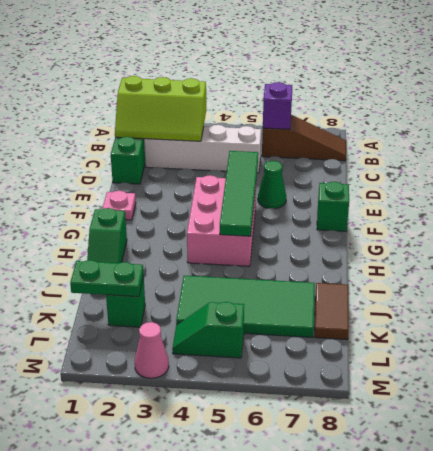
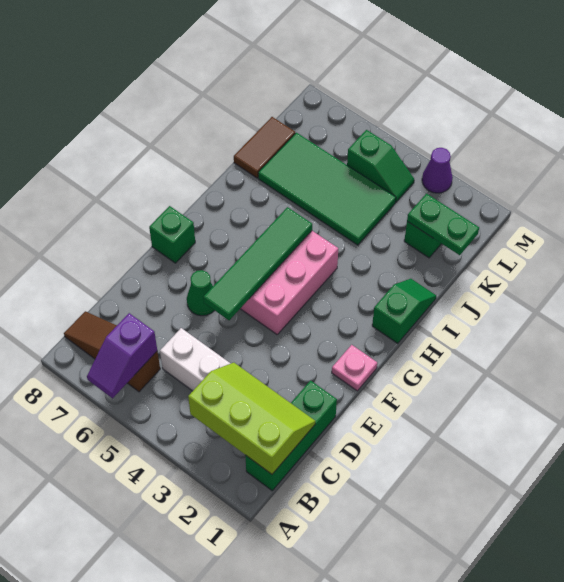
pink 1x1 cone [135,322,169,378] -> purple 1x1 cone [422,148,453,193]

